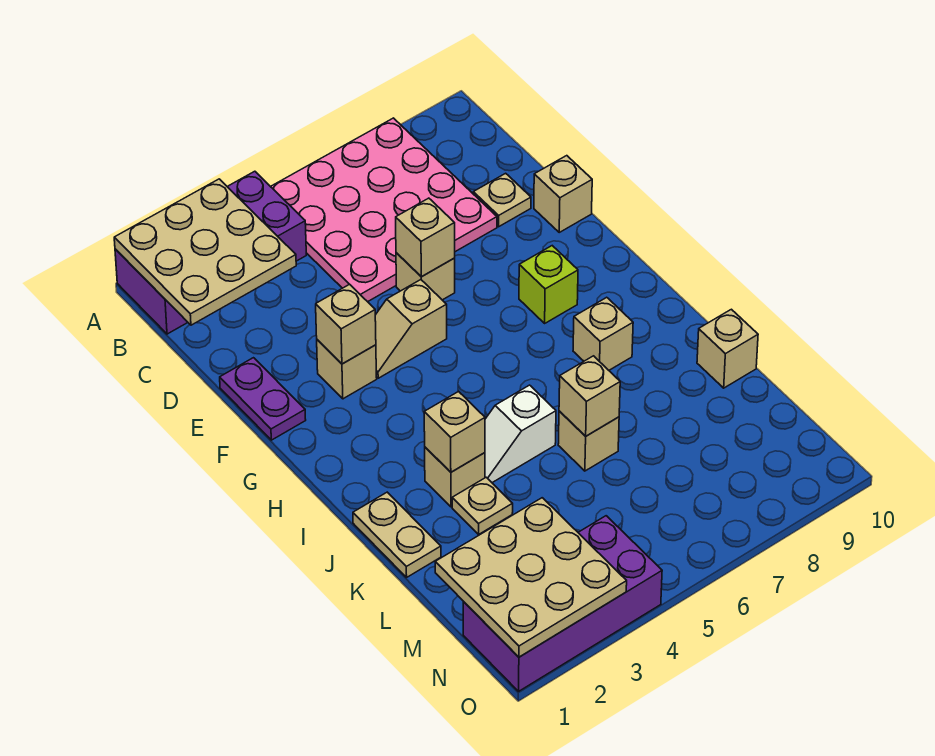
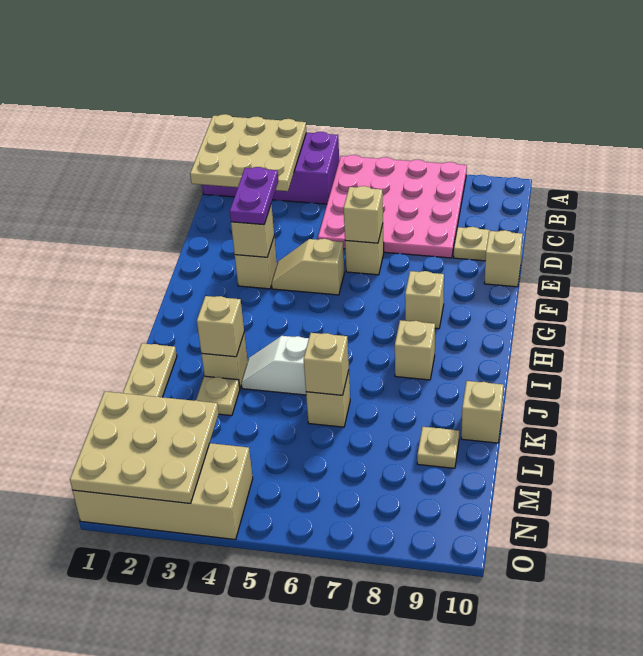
purple 1x2 plate [220,358,306,440] -> purple 1x2 plate moved to [230,167,278,225]
lime 1x1 brick [519,246,578,323] -> tan 1x1 brick [405,271,444,329]
none -> tan 1x1 plate [417,427,459,468]
purple 2x4 brick [463,516,662,691] -> tan 2x4 brick [73,443,253,540]

